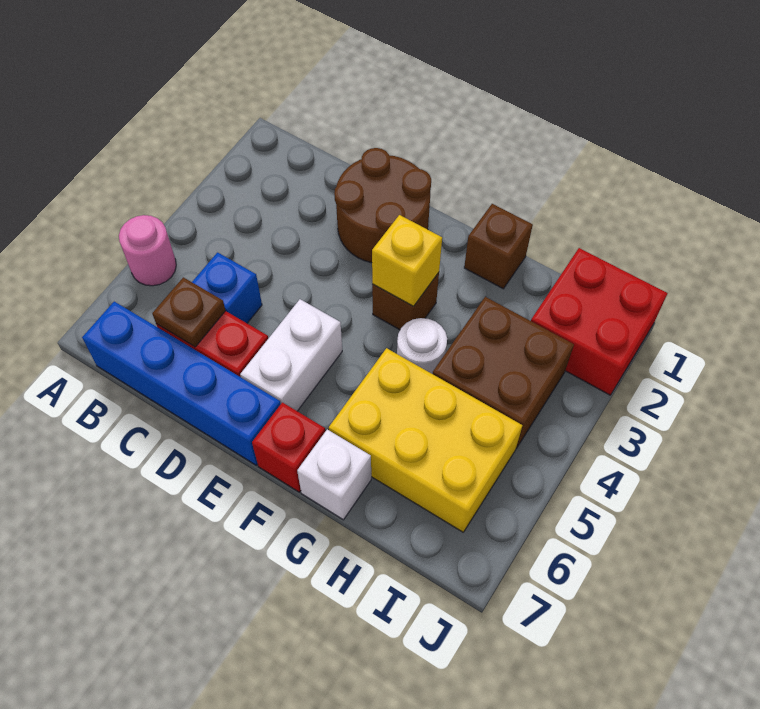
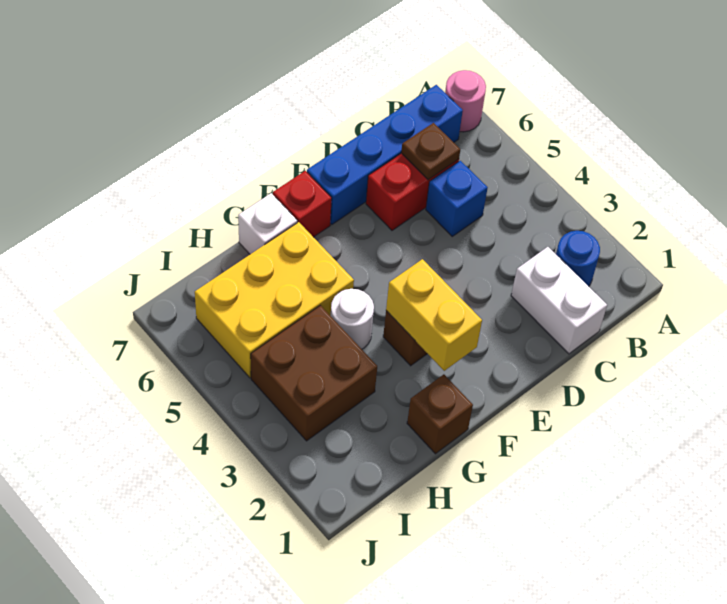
pink 1x1 round brick [119,215,176,286] -> pink 1x1 round brick moved to [445,70,486,132]
none -> blue 1x1 round brick [556,231,600,286]
brown 2x2 round brick [334,148,431,263] -> none
white 1x2 brick [240,299,342,411] -> white 1x2 brick moved to [511,247,607,354]
yellow 1x1 brick [372,215,442,306] -> yellow 1x2 brick [386,259,482,371]
red 2x2 brick [531,248,668,395] -> none

